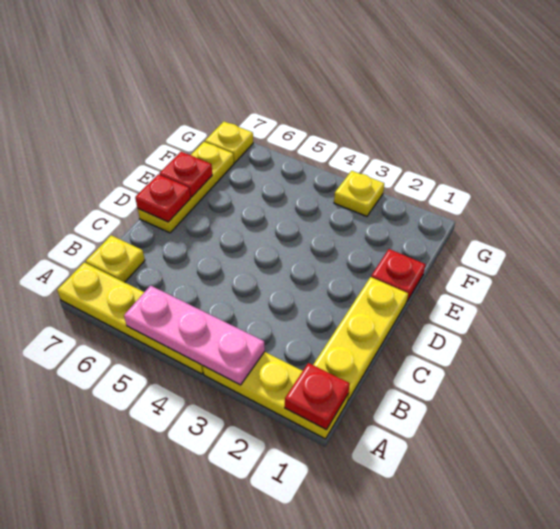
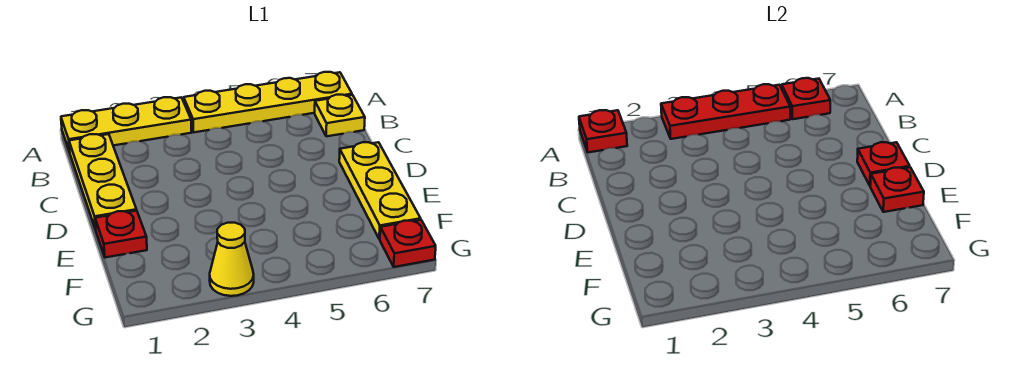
pink 1x3 plate [124,286,265,385] -> red 1x3 plate [661,84,790,139]
none -> red 1x1 plate [782,78,830,119]
yellow 1x1 plate [334,171,384,216] -> yellow 1x1 cone [210,223,254,296]
yellow 1x1 plate [205,122,253,163] -> red 1x1 plate [380,220,436,267]

